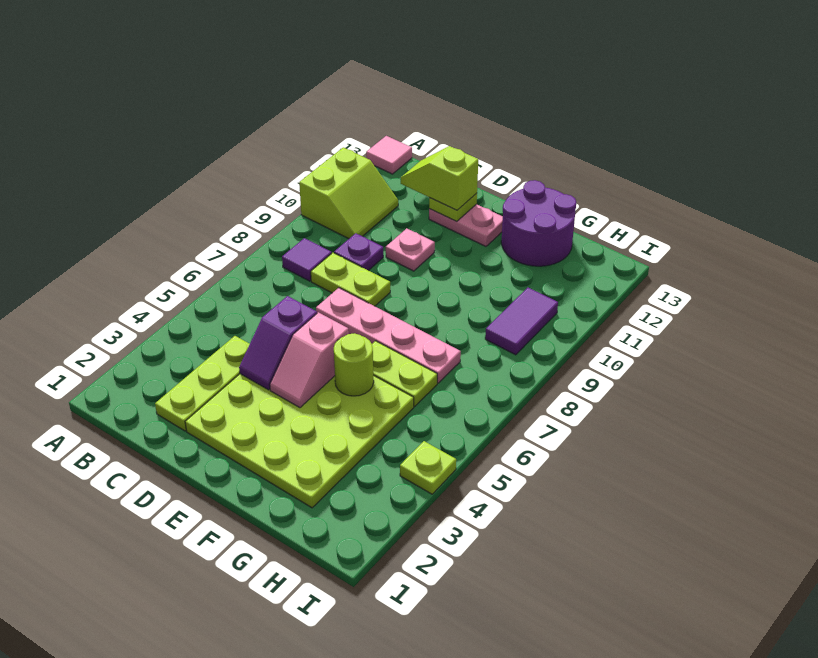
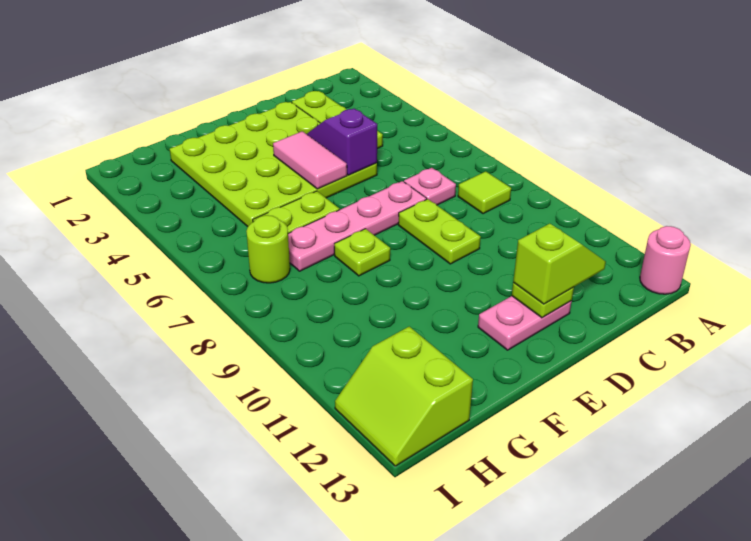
lime 2x2 slope [299,147,398,239] -> lime 2x2 slope moved to [335,327,473,466]
pink 1x1 tile [366,136,412,174] -> pink 1x1 round brick [640,226,691,294]
purple 1x1 tile [282,238,332,281] -> lime 1x1 tile [458,171,511,214]
lime 1x2 plate [311,253,390,306] -> lime 1x2 plate turned to [398,199,481,264]
purple 1x1 plate [334,233,383,271] -> none
pink 1x1 plate [386,228,435,271] -> pink 1x1 plate moved to [404,168,456,205]
pink 1x2 slope [270,312,349,408] -> pink 1x2 tile [273,131,347,189]
lime 1x1 round brick [334,333,374,396] -> lime 1x1 round brick moved to [246,215,290,283]
purple 2x2 round brick [501,180,576,266] -> none
purple 1x2 tile [485,288,558,355] -> none
lime 1x1 plate [400,441,456,494] -> lime 1x1 plate moved to [334,229,390,276]

